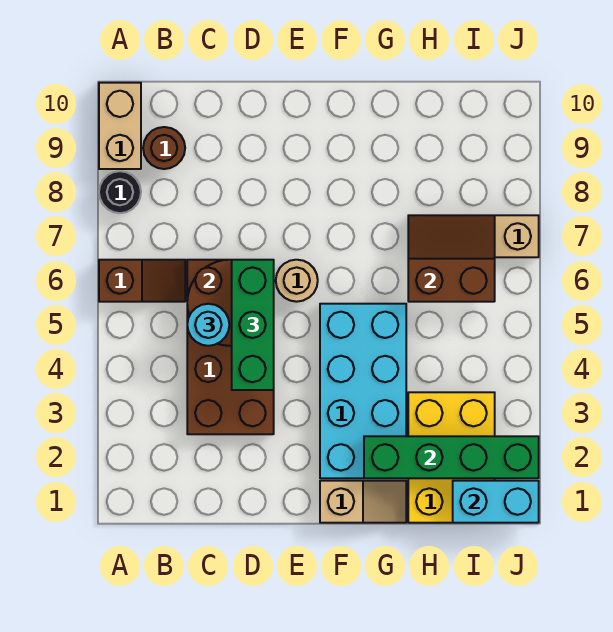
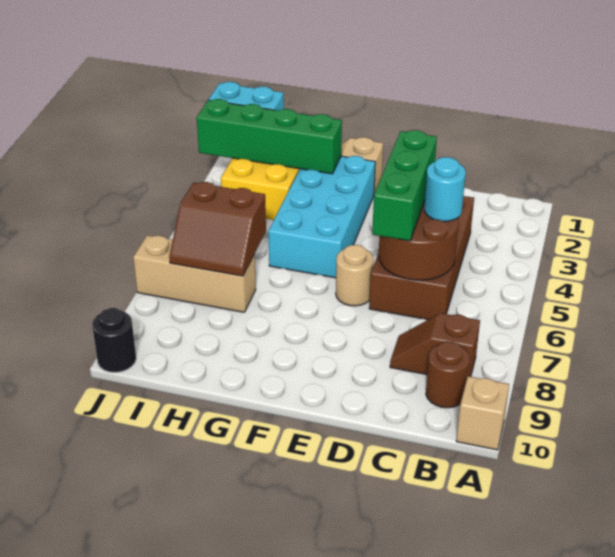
brown 1x2 slope [99,260,185,302] -> brown 1x2 slope moved to [390,313,480,377]
black 1x1 round brick [99,171,141,213] -> black 1x1 round brick moved to [92,308,136,373]
tan 1x2 brick [99,83,141,169] -> tan 1x1 brick [456,376,509,450]

